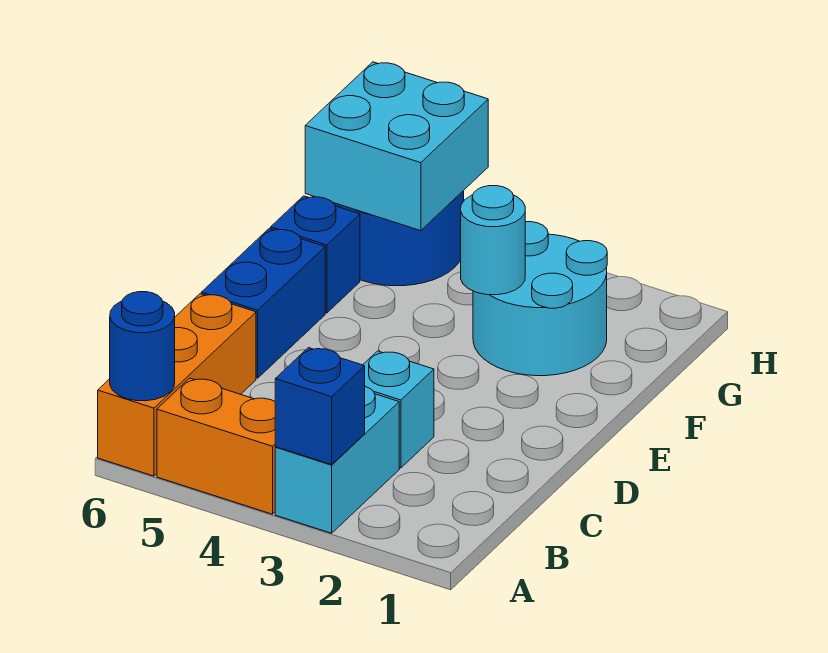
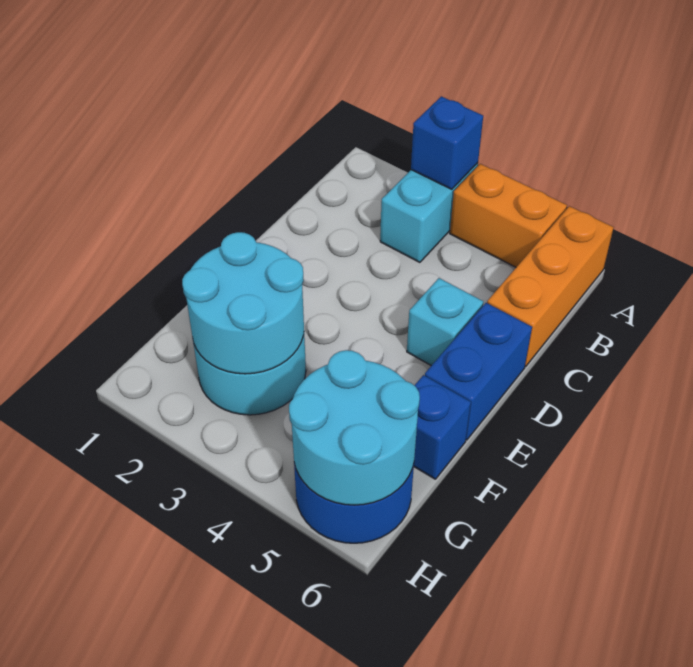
blue 1x1 round brick [110,292,175,401] -> none
cyan 1x1 brick [363,351,434,468] -> cyan 1x1 brick moved to [407,278,484,366]
cyan 1x1 round brick [461,186,525,295] -> cyan 2x2 round brick [182,232,304,374]
cyan 2x2 brick [305,62,488,231] -> cyan 2x2 round brick [289,350,420,505]

